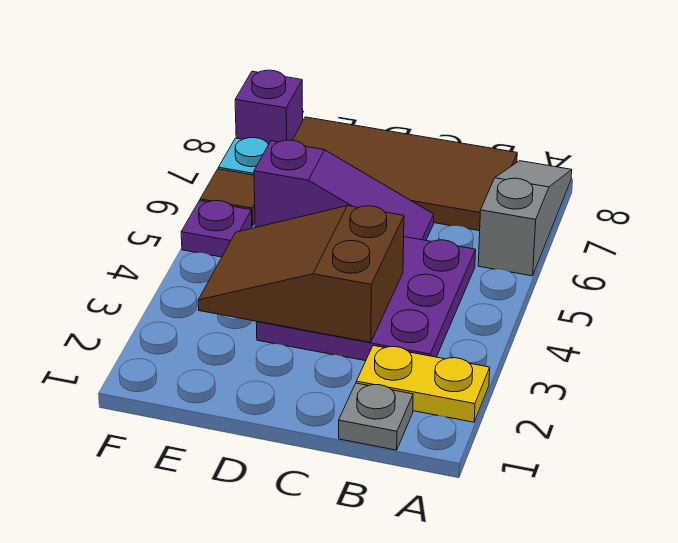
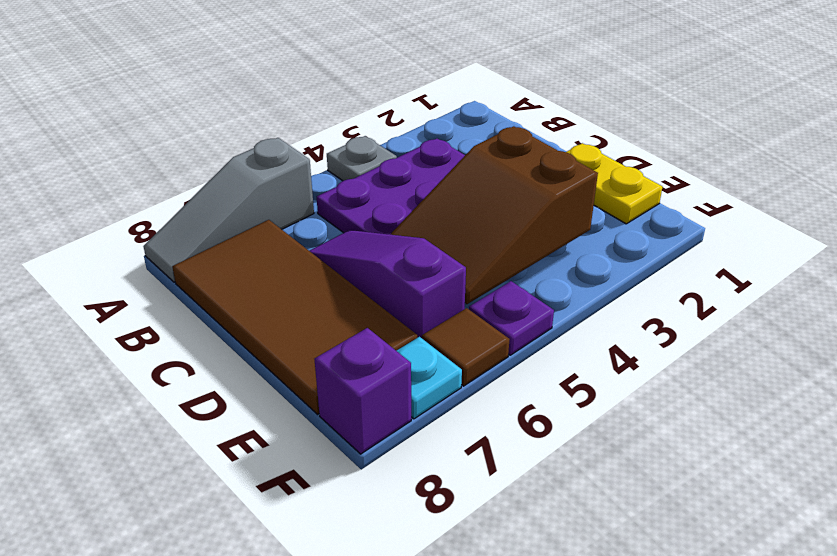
yellow 1x2 plate [356,346,490,422] -> yellow 1x2 plate moved to [567,143,662,224]
grey 1x1 plate [339,383,413,450] -> grey 1x1 plate moved to [327,136,397,181]
brown 2x3 slope [198,206,404,342] -> brown 2x3 slope turned to [390,126,598,304]

